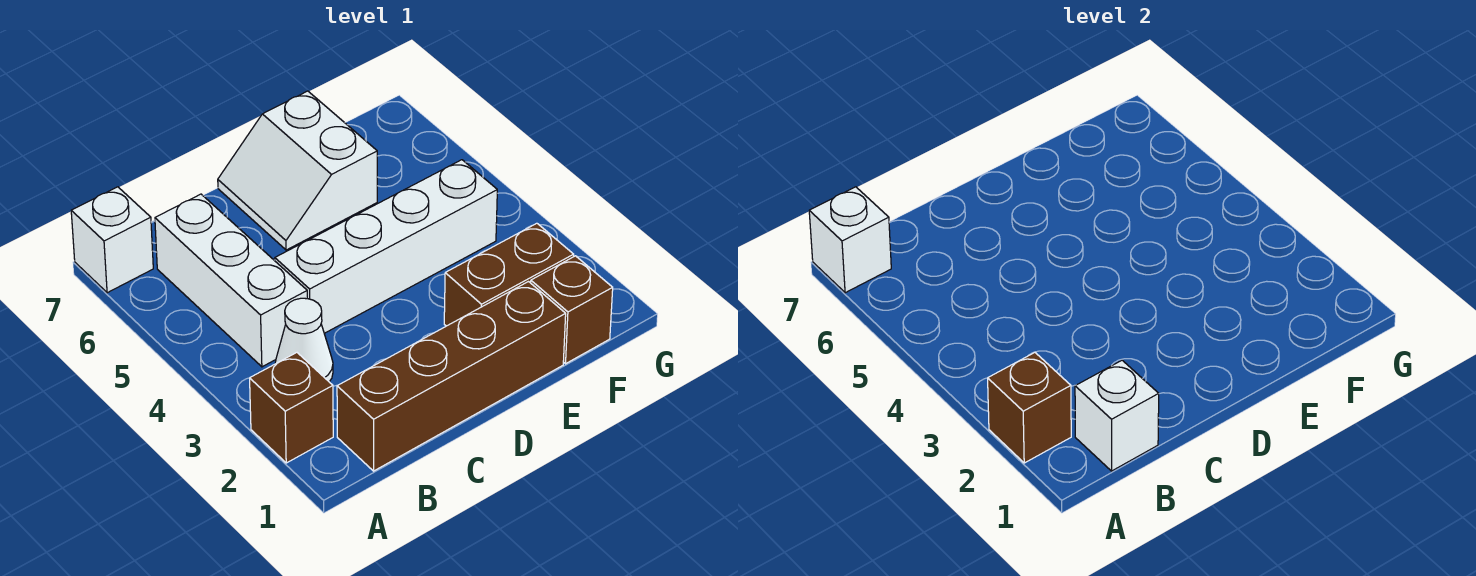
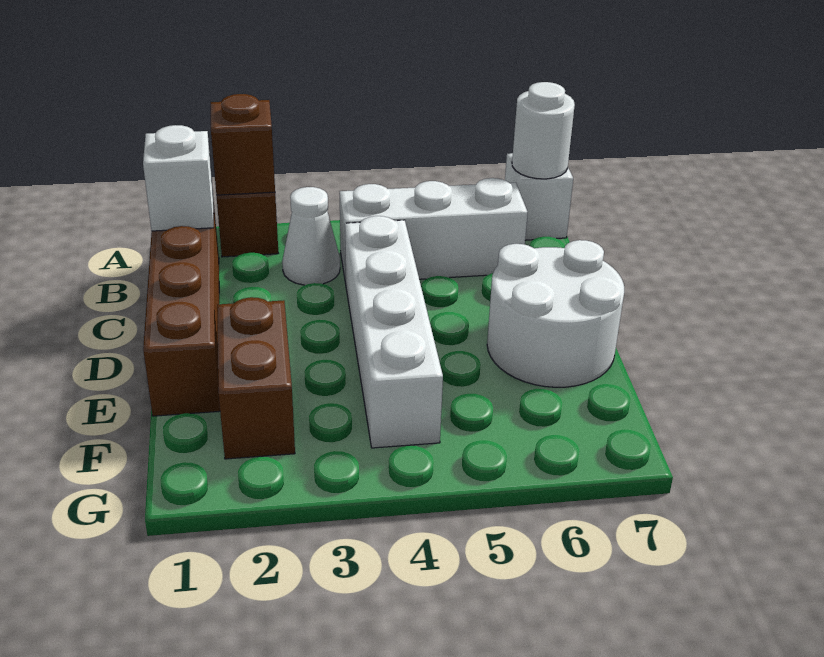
white 1x1 brick [809,187,891,293] -> white 1x1 round brick [512,82,575,179]
white 2x2 slope [218,91,377,250] -> white 2x2 round brick [487,240,624,387]
brown 1x1 brick [531,256,613,364] -> none

